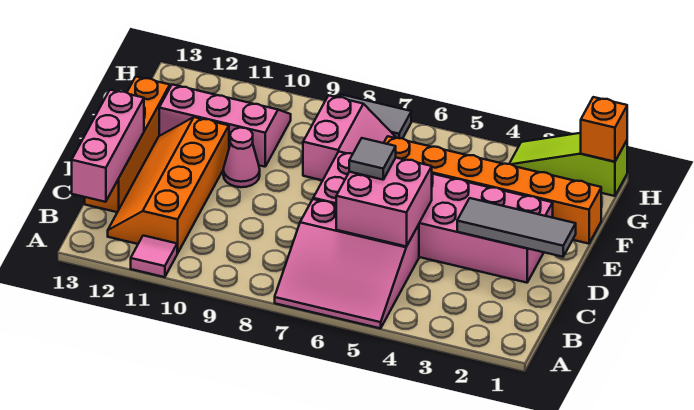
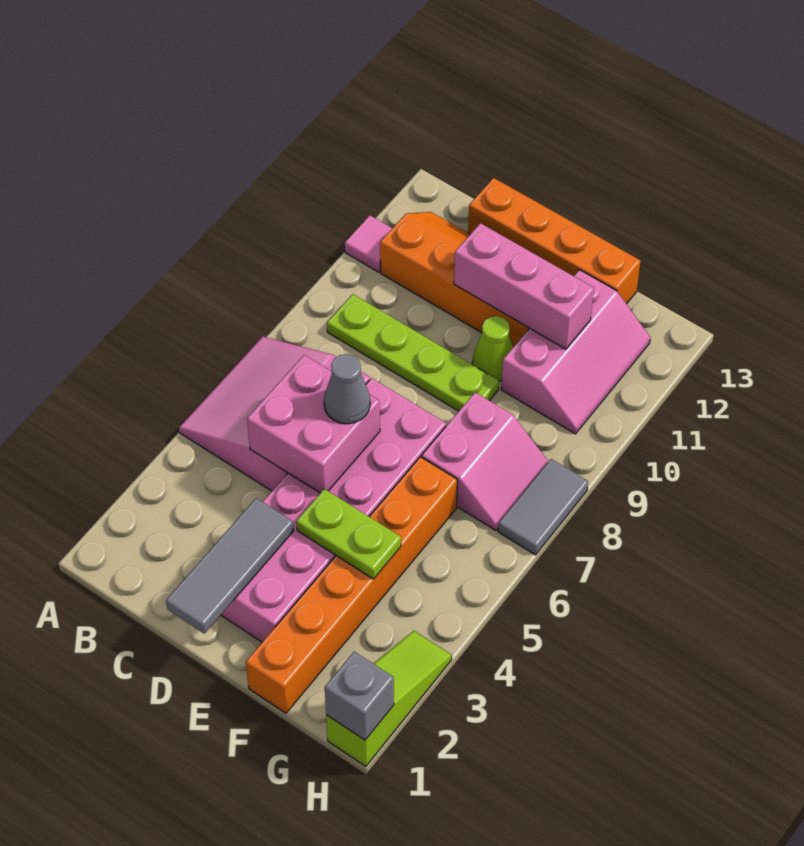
none -> lime 1x4 plate [327,294,499,411]
pink 1x3 brick [72,90,144,202] -> pink 1x3 brick moved to [454,223,594,349]
grey 1x1 tile [349,138,396,180] -> grey 1x1 cone [324,354,370,424]
none -> lime 1x2 plate [296,489,401,579]
pink 1x1 cone [223,128,260,187] -> lime 1x1 cone [472,316,513,381]
pink 2x2 slope [303,95,396,180] -> pink 2x2 slope turned to [422,392,548,530]
orange 1x1 brick [581,97,627,162] -> grey 1x1 brick [325,652,394,740]

